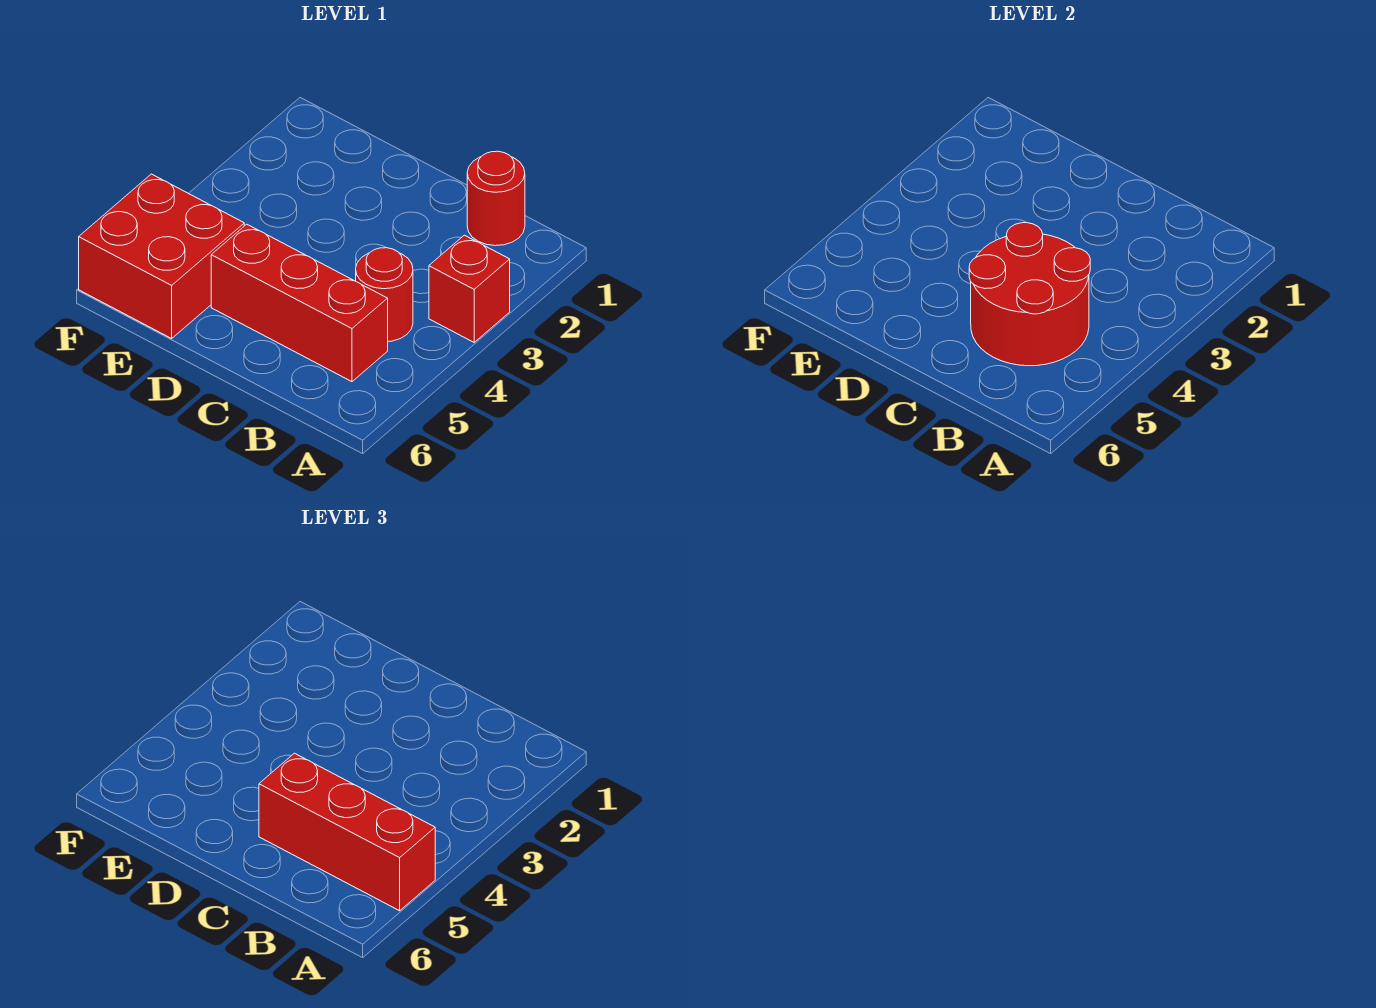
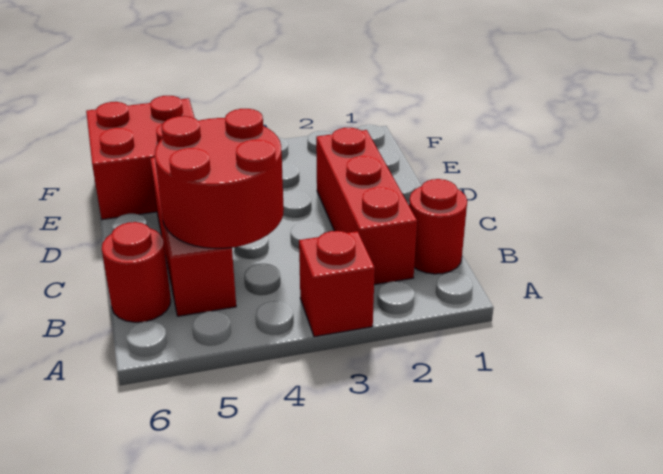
red 1x3 brick [259,753,435,911] -> red 1x3 brick moved to [316,128,417,285]
red 1x1 round brick [356,248,413,341] -> red 1x1 round brick moved to [102,222,171,322]

